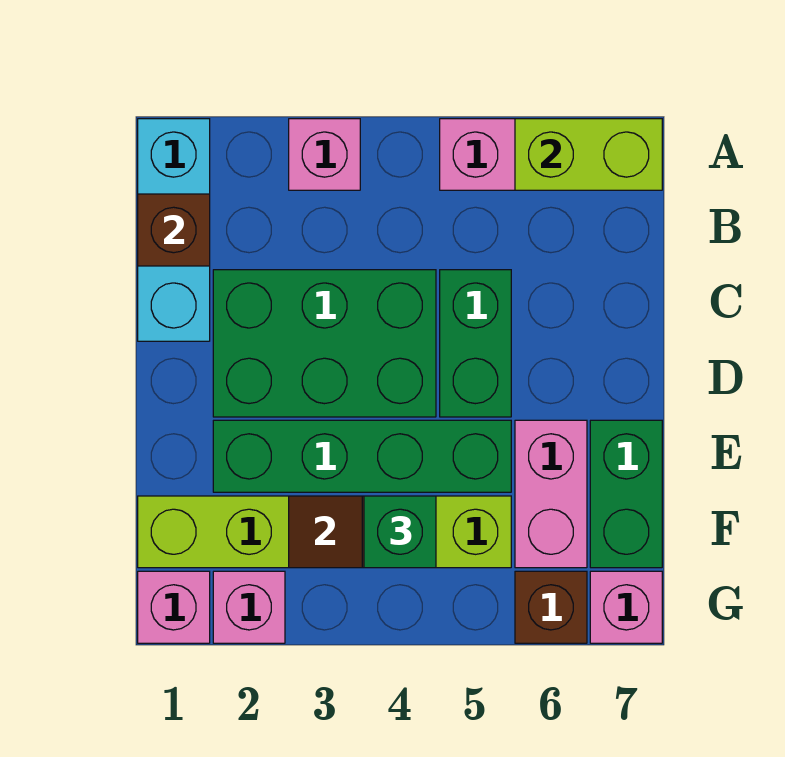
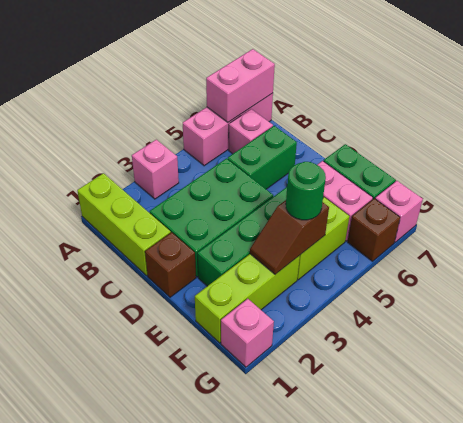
cyan 1x3 brick [138,119,210,341] -> lime 1x3 brick [77,173,171,275]
lime 1x2 brick [515,119,662,190] -> pink 1x2 brick [206,49,275,122]
brown 1x1 brick [138,194,210,266] -> brown 1x1 brick moved to [145,232,196,297]
green 1x2 brick [440,270,511,417] -> green 1x2 brick turned to [228,126,297,189]
green 1x1 brick [364,496,436,568] -> green 1x1 round brick [286,162,326,220]
pink 1x1 brick [213,571,285,643] -> pink 1x1 brick moved to [229,109,273,154]

